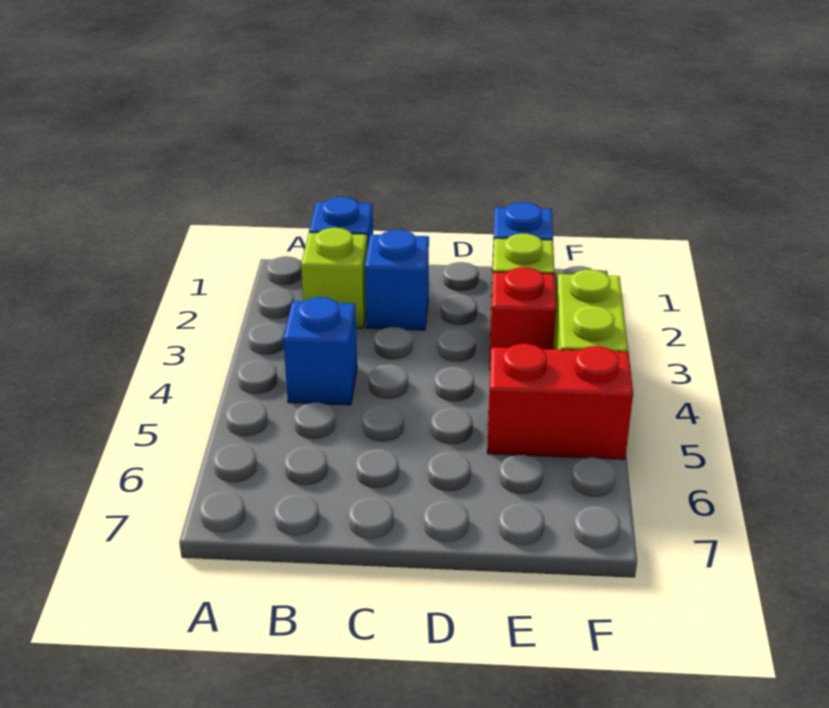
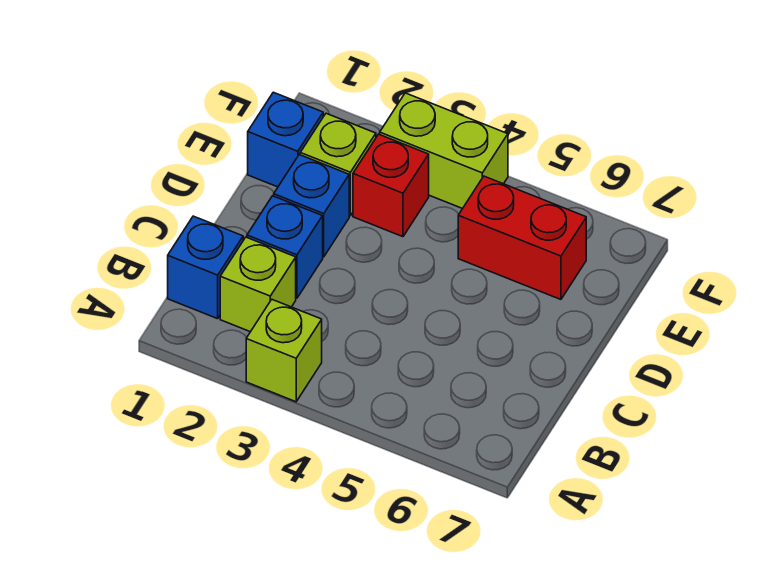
none -> lime 1x1 brick [246,300,322,402]
blue 1x1 brick [283,297,357,405] -> blue 1x1 brick moved to [274,155,349,257]
red 1x2 brick [487,344,633,459] -> red 1x2 brick turned to [458,176,586,299]

